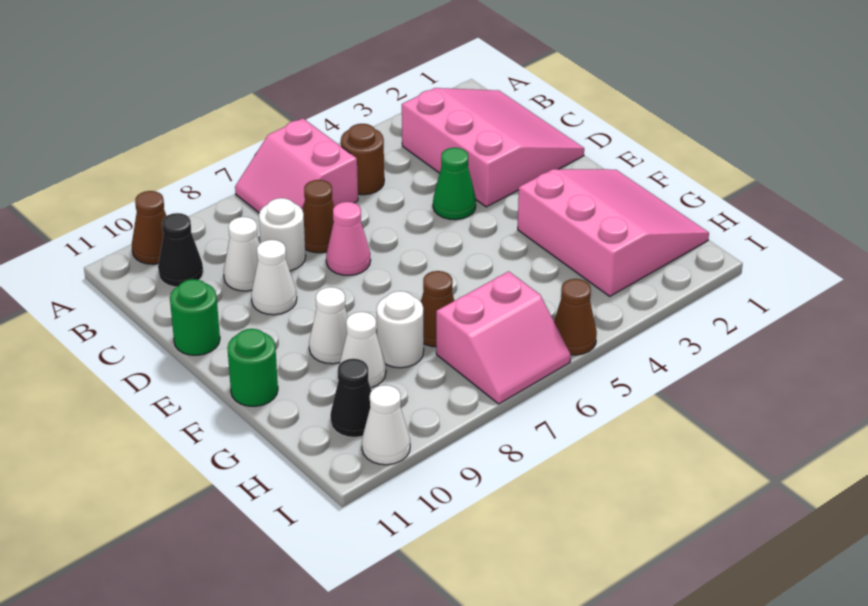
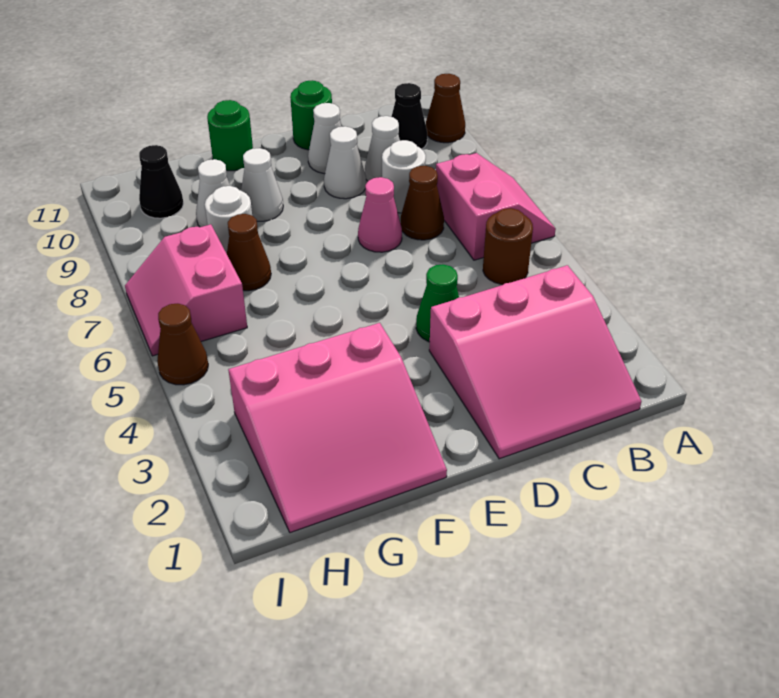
pink 2x2 slope [235,118,358,213] -> pink 2x2 slope turned to [436,153,556,260]
white 1x1 cone [362,385,410,465] -> white 1x1 cone moved to [308,103,341,174]

